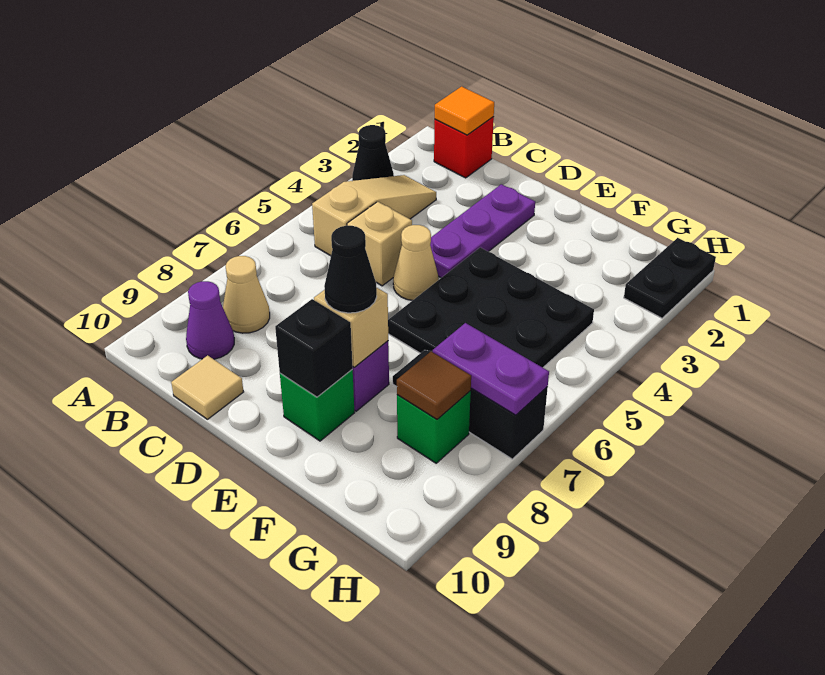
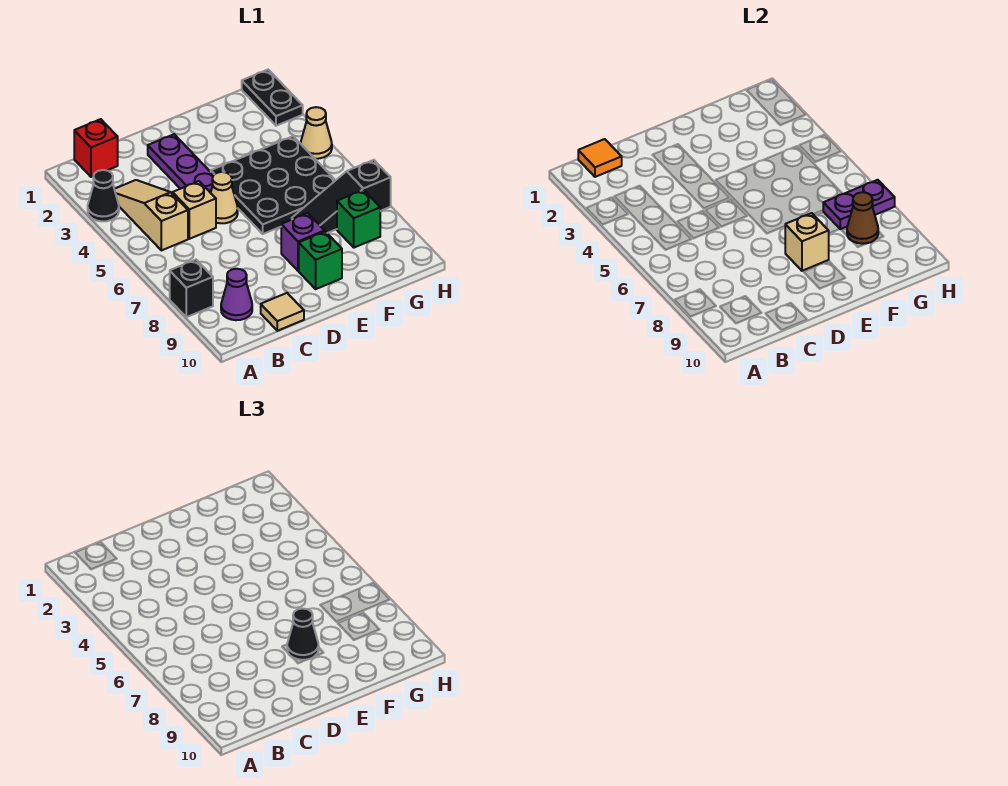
tan 1x1 cone [223,256,270,333] -> tan 1x1 cone moved to [301,107,332,159]
black 1x1 brick [275,299,353,397] -> black 1x1 brick moved to [170,260,213,317]
brown 1x1 tile [397,352,471,419] -> brown 1x1 cone [847,192,878,244]

